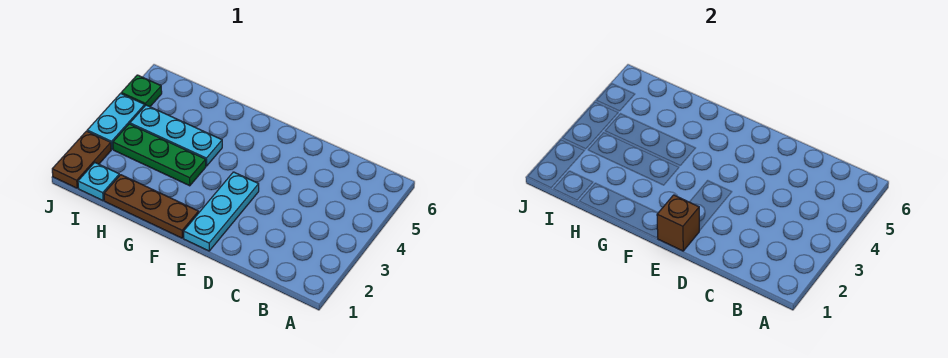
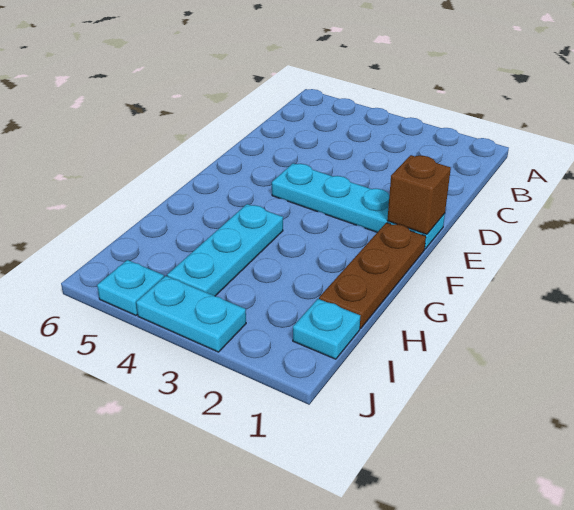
cyan 1x3 plate [184,172,259,251] -> cyan 1x4 plate [272,163,445,249]
green 1x3 plate [113,124,206,186] -> none
brown 1x2 plate [52,131,111,188] -> none
green 1x1 plate [121,75,162,107] -> cyan 1x1 plate [97,260,164,315]

